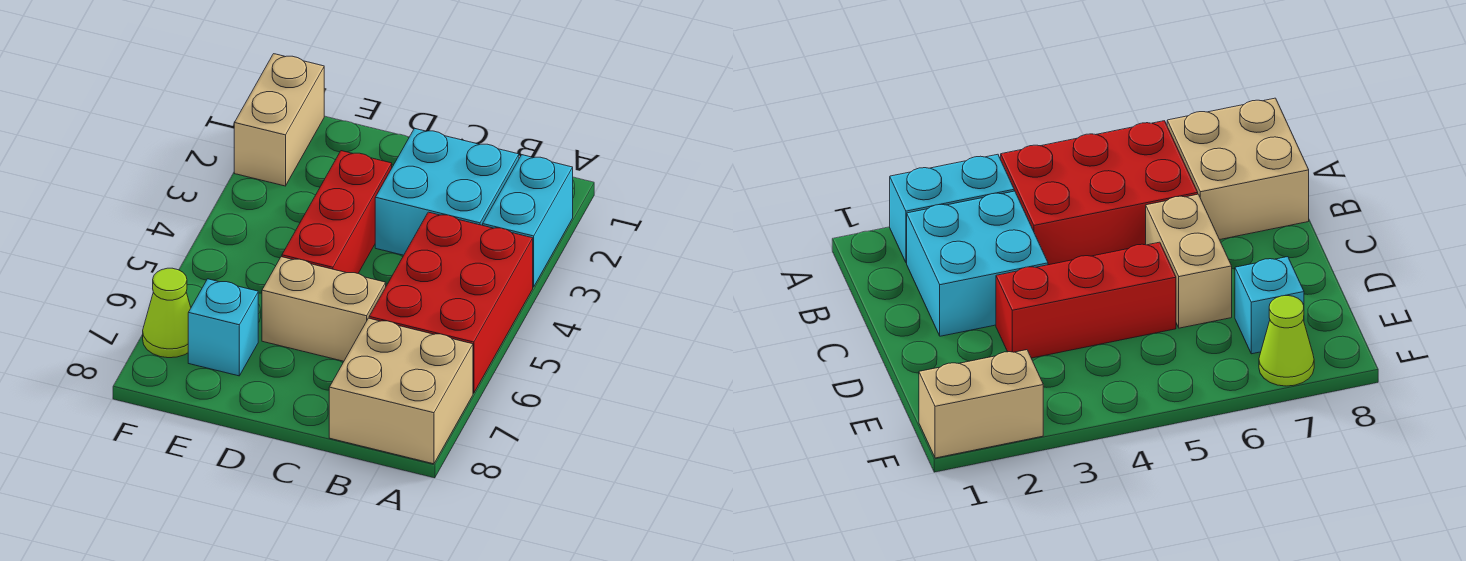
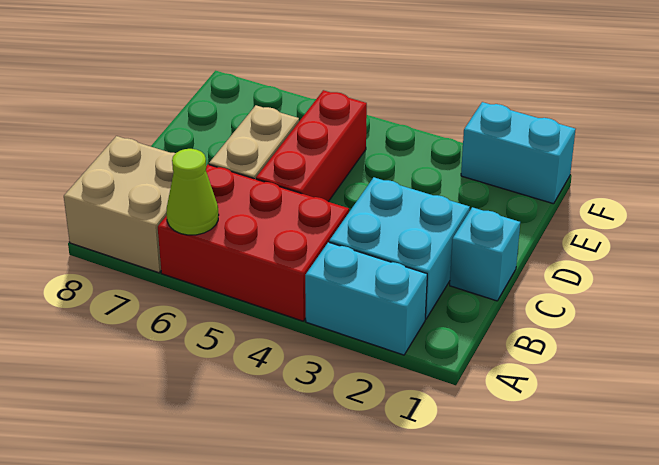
red 1x3 brick [282,151,392,273] -> red 1x3 brick turned to [256,90,367,202]
cyan 1x1 brick [188,279,258,376] -> cyan 1x1 brick moved to [450,207,520,301]
tan 1x2 brick [234,54,324,186] -> cyan 1x2 brick [461,102,576,204]
lime 1x1 cone [143,268,191,358] -> lime 1x1 cone moved to [166,149,219,235]

